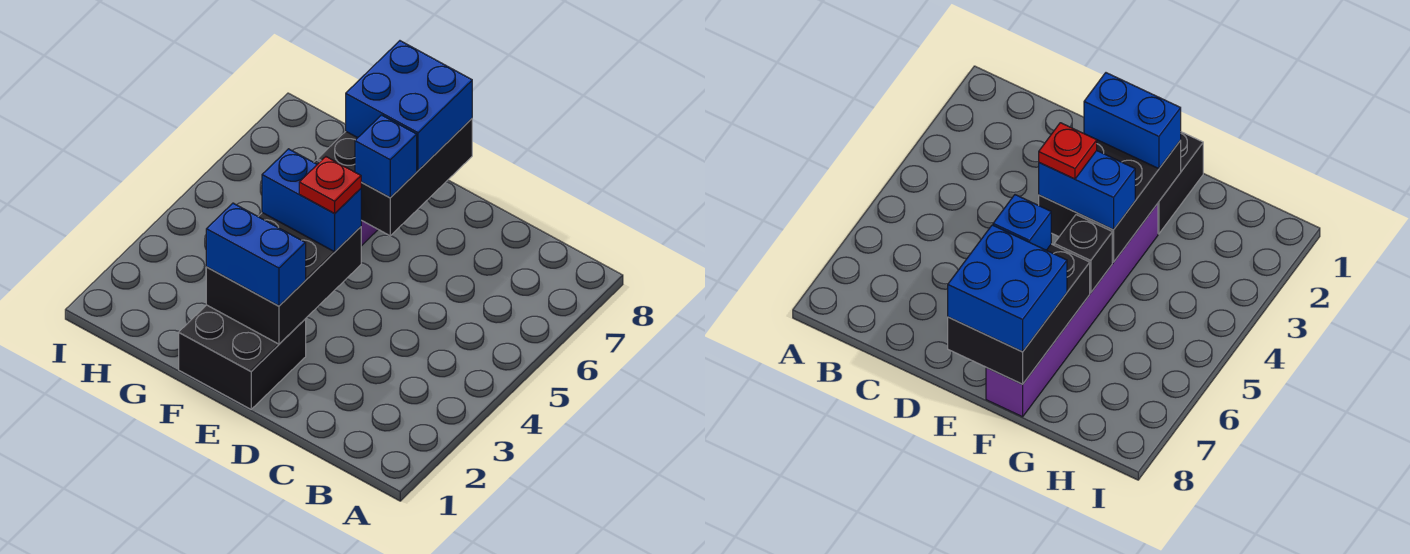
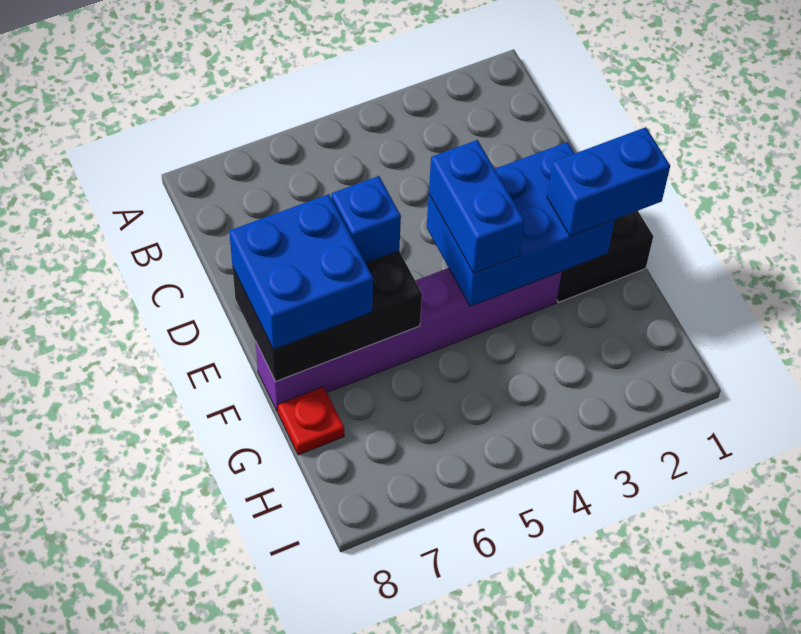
black 2x3 brick [206,213,361,344] -> blue 2x3 brick [427,142,615,307]
blue 1x2 brick [206,203,306,306] -> blue 1x2 brick turned to [547,127,670,237]
red 1x1 plate [299,157,361,214] -> red 1x1 plate moved to [278,387,344,455]
black 1x1 brick [1054,215,1112,293] -> none

